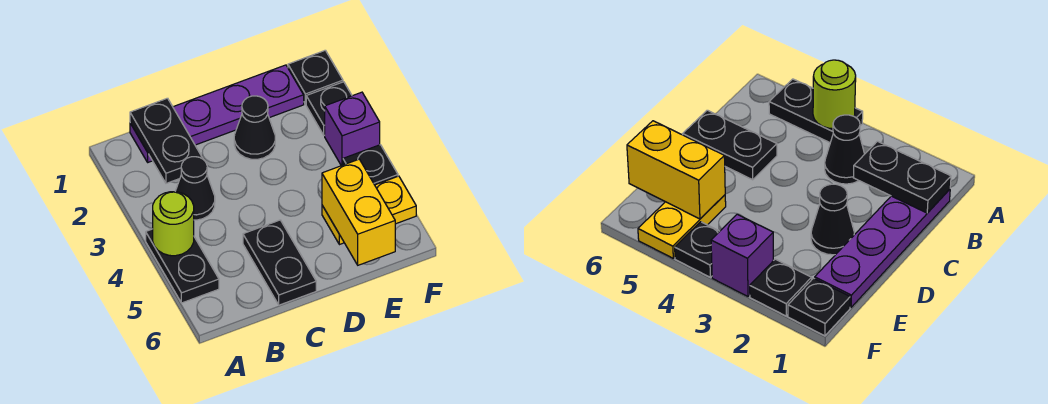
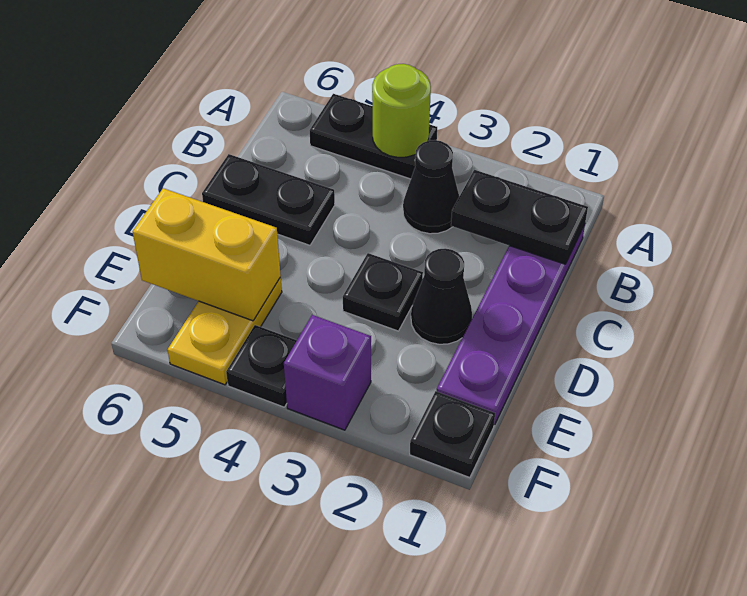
black 1x1 plate [306,82,352,135] -> black 1x1 plate moved to [343,253,423,331]

